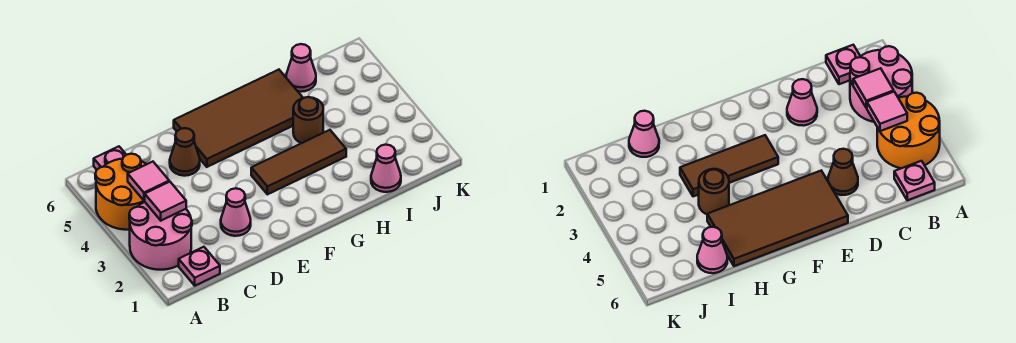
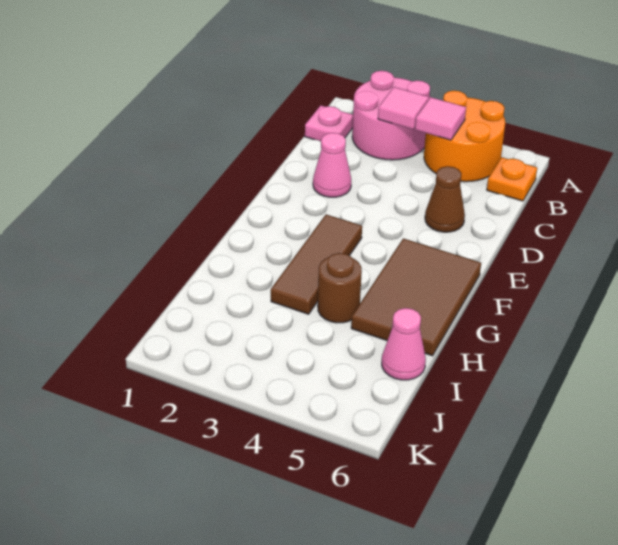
pink 1x1 plate [94,146,126,170] -> orange 1x1 plate [487,157,537,201]
brown 2x4 tile [174,70,303,167] -> brown 2x3 tile [351,239,481,356]
pink 1x1 cone [371,145,401,192] -> none

